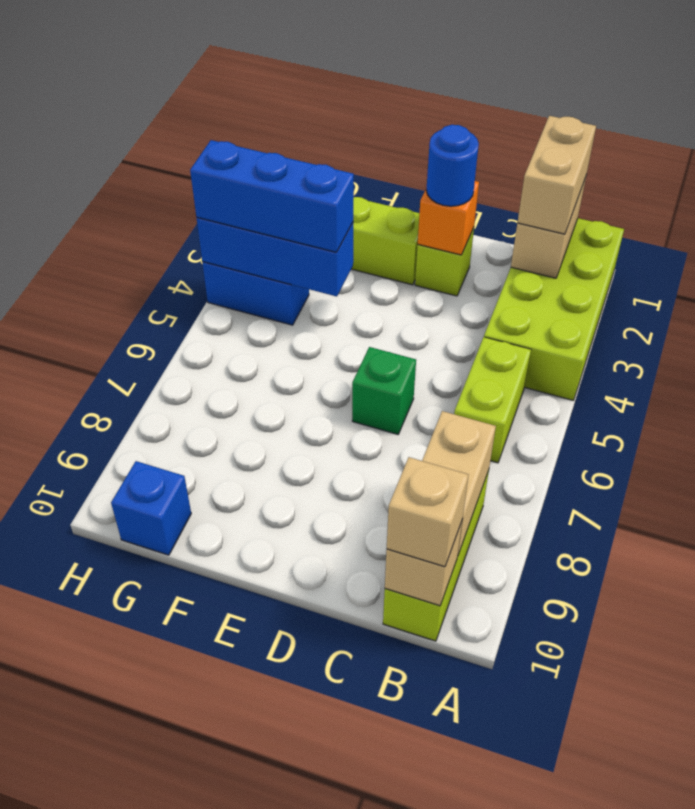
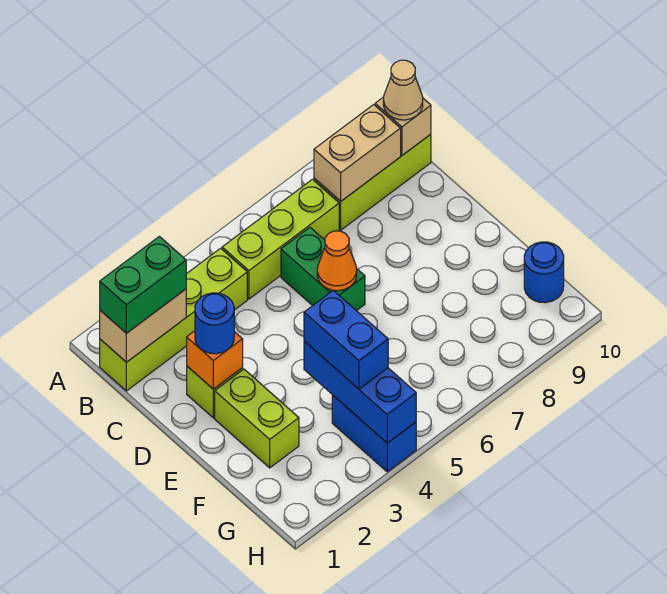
lime 2x4 brick [484,218,624,400] -> lime 1x4 brick [100,248,247,391]
tan 1x2 brick [517,116,596,234] -> green 1x2 brick [100,236,186,333]
lime 1x2 brick [454,337,531,463] -> lime 1x3 brick [222,179,339,299]
tan 1x1 brick [387,457,468,567] -> tan 1x1 cone [383,60,423,120]
green 1x1 brick [352,347,416,434] -> green 1x2 brick [281,228,365,311]
none -> orange 1x1 cone [317,231,357,291]
blue 1x3 brick [190,140,354,252] -> blue 1x2 brick [304,290,388,389]
blue 1x1 brick [111,461,191,555] -> blue 1x1 round brick [524,242,564,303]

